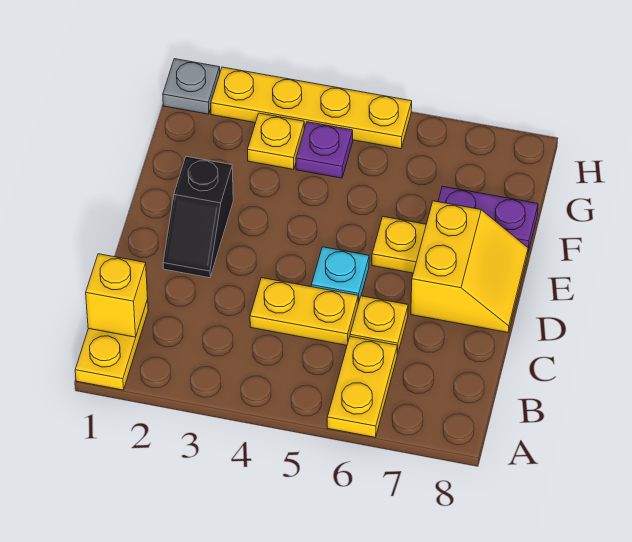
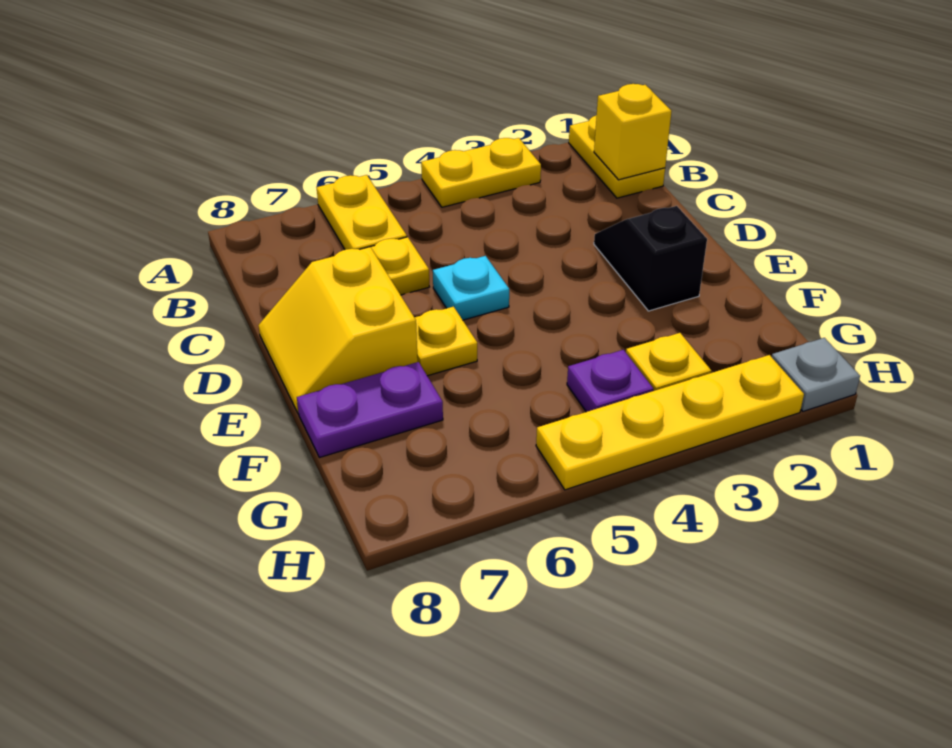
yellow 1x2 plate [250,278,358,345] -> yellow 1x2 plate moved to [421,138,541,207]

